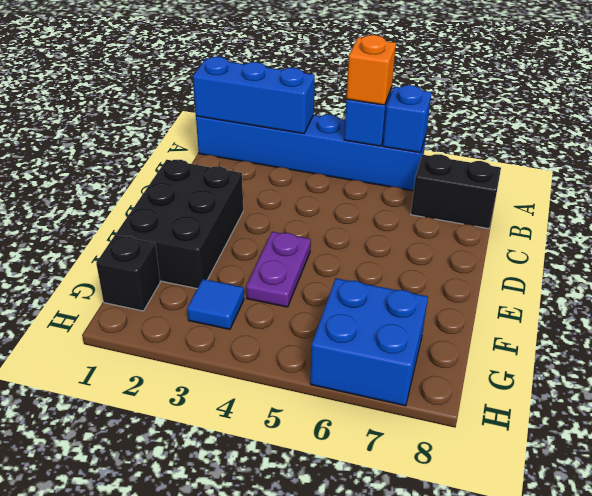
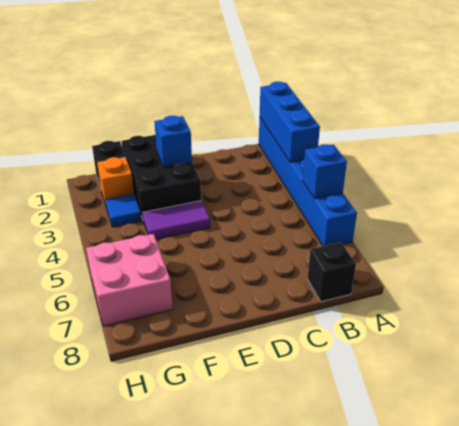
orange 1x1 brick [346,35,396,105] -> orange 1x1 brick moved to [97,157,134,205]
blue 1x1 brick [383,85,432,153] -> blue 1x1 brick moved to [154,116,192,167]
black 1x2 brick [411,154,501,229] -> black 1x1 brick [308,242,356,302]
black 2x3 brick [116,160,243,288] -> black 2x3 brick turned to [121,135,201,219]
purple 1x2 plate [246,232,311,307] -> purple 1x2 tile [142,201,210,239]
blue 2x2 brick [310,278,428,406] -> pink 2x2 brick [86,234,173,326]

